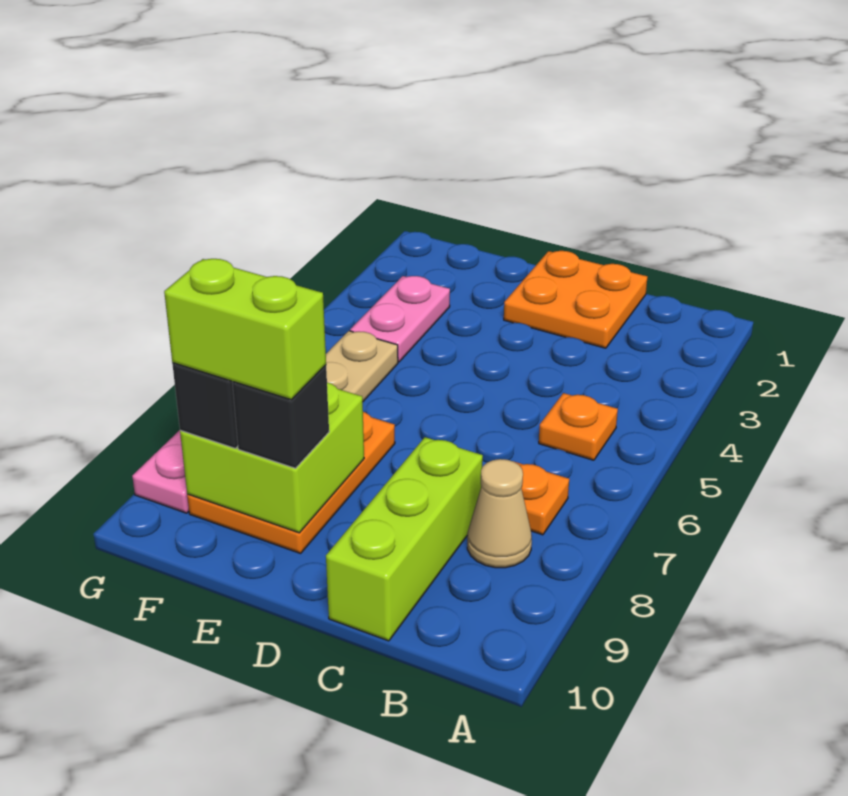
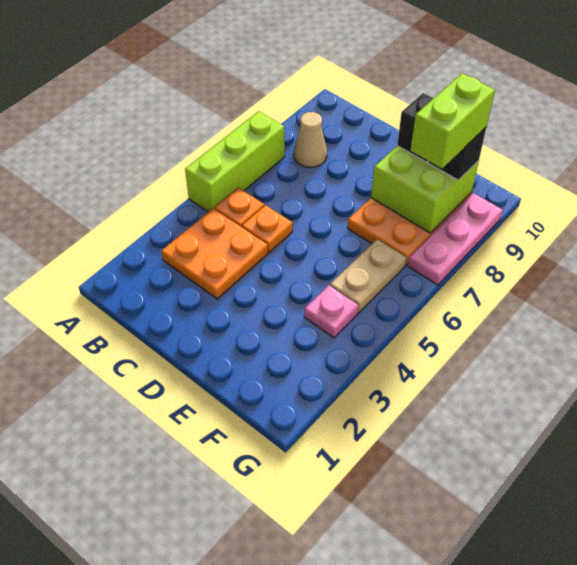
orange 1x1 plate [515,462,569,535] -> orange 1x1 plate moved to [242,205,293,252]
orange 2x2 plate [504,251,647,348] -> orange 2x2 plate moved to [161,208,268,299]
lime 1x3 brick [326,437,483,641] -> lime 1x3 brick moved to [185,111,285,212]
lime 1x2 brick [164,259,326,400] -> lime 1x2 brick turned to [410,73,495,168]
pink 1x2 plate [350,276,450,362] -> pink 1x1 plate [304,285,359,338]

